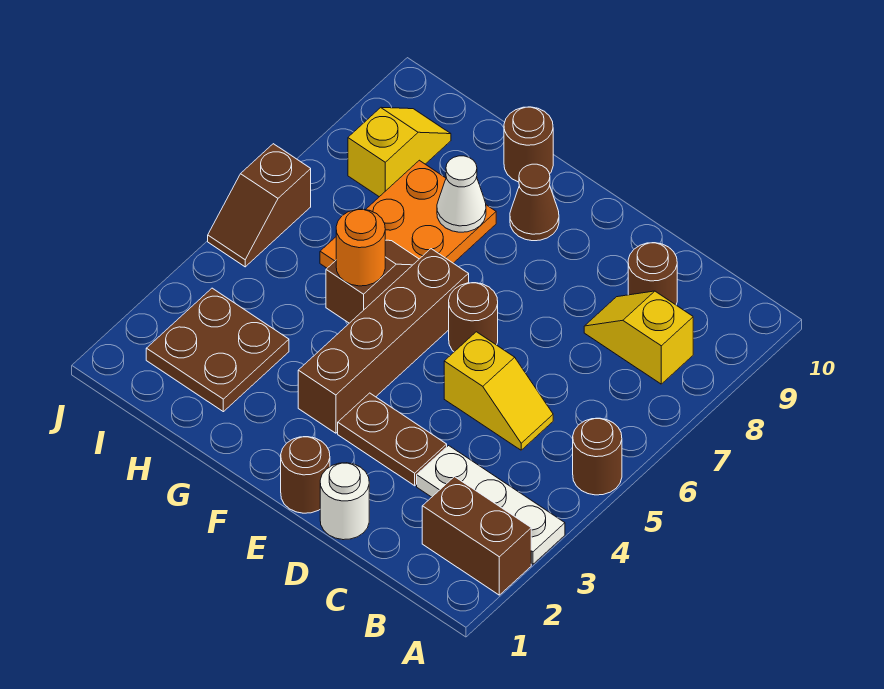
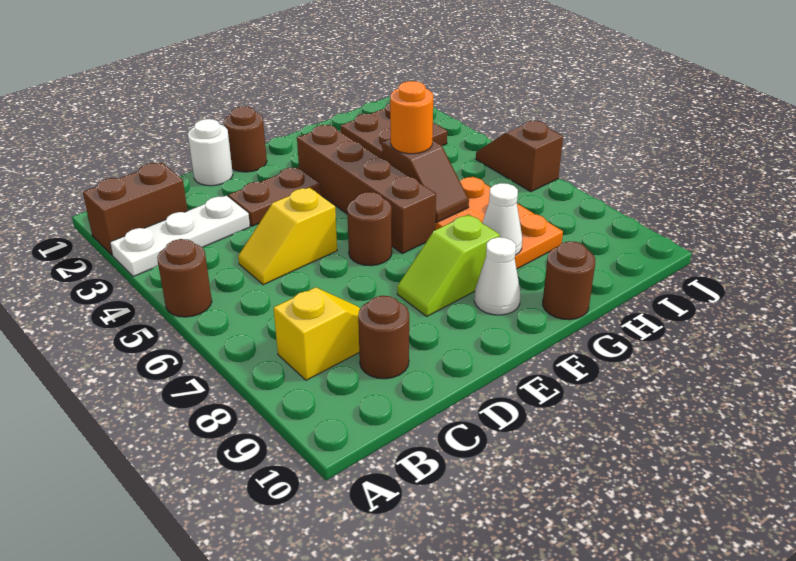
none -> lime 1x2 slope [397,214,500,316]
brown 1x1 cone [510,164,559,241] -> white 1x1 cone [474,237,520,315]
yellow 1x2 slope [348,107,451,197] -> none

